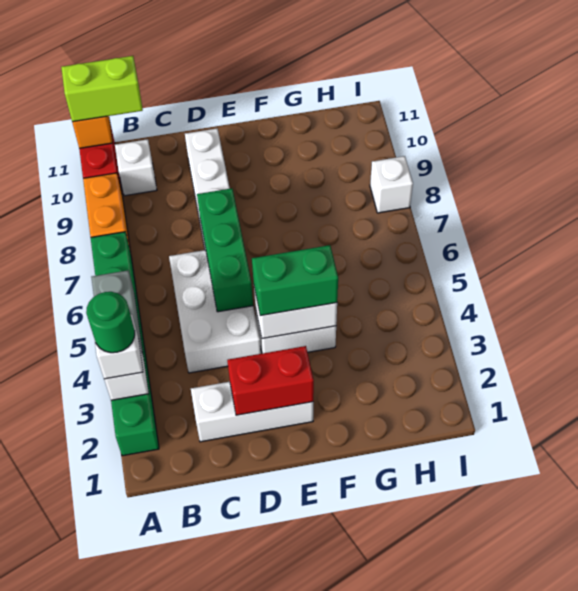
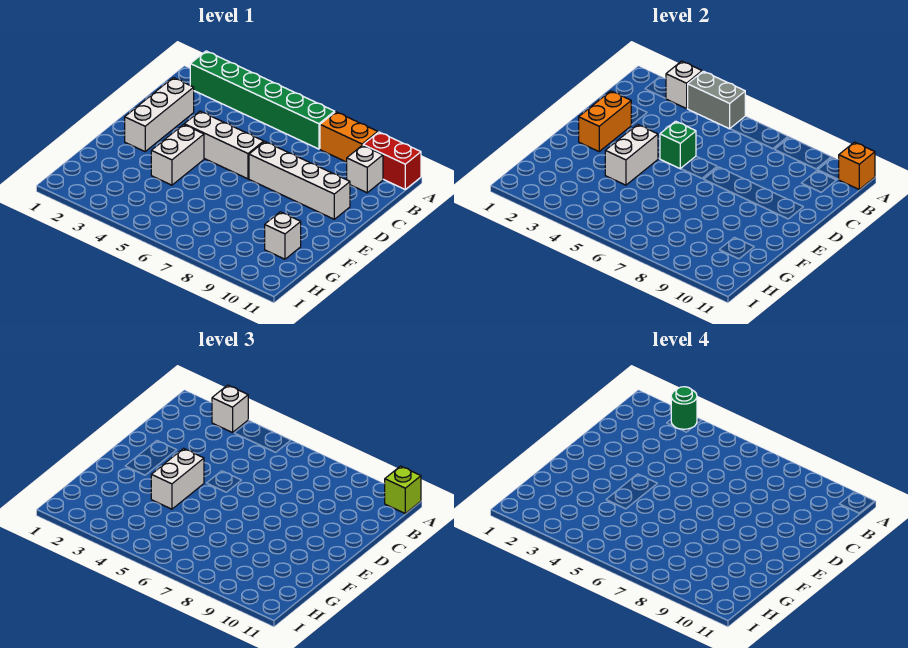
lime 1x2 brick [61,56,143,122] -> lime 1x1 brick [384,466,421,513]
white 2x3 brick [169,250,261,373] -> white 1x3 brick [184,111,264,179]
red 1x2 brick [227,346,314,415] -> orange 1x2 brick [579,91,631,152]
green 1x3 brick [197,188,253,312] -> green 1x1 brick [660,121,696,169]
green 1x2 brick [252,245,338,316] -> white 1x2 brick [151,449,204,509]
white 1x1 brick [370,156,413,213] -> white 1x1 brick moved to [265,212,301,259]

